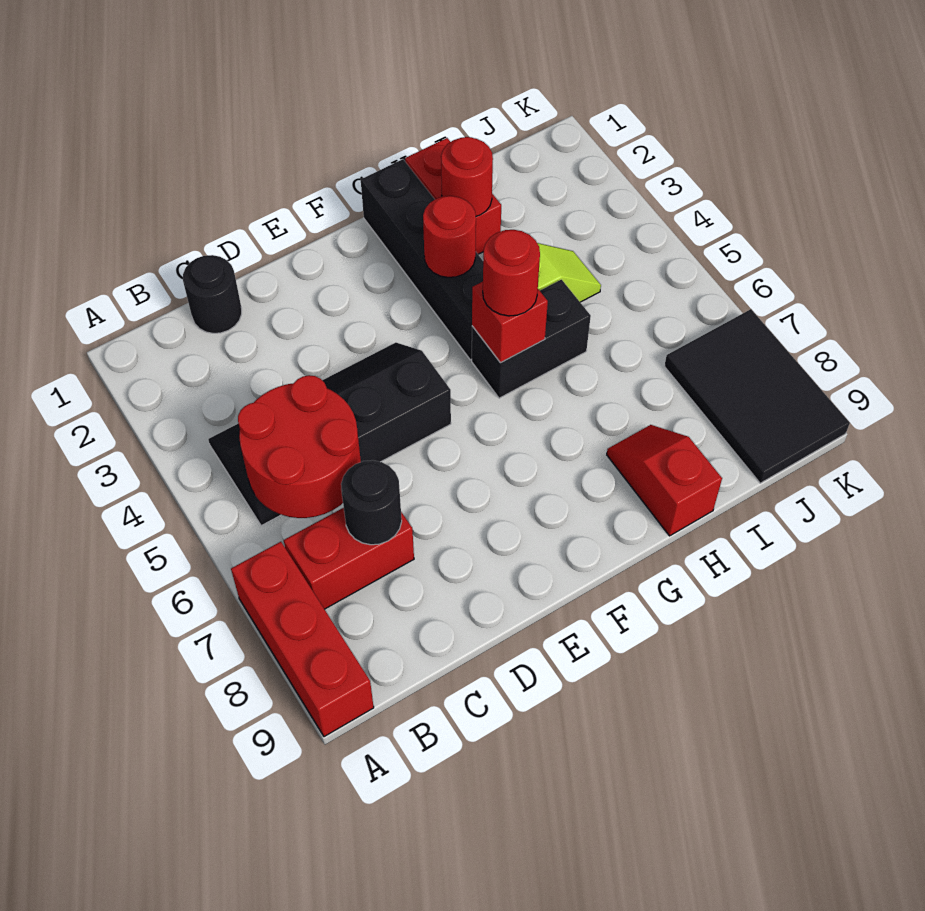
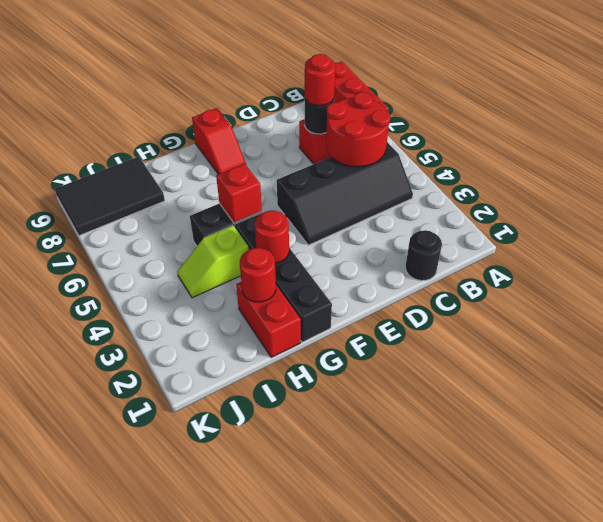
red 1x1 round brick [483,230,540,316] -> red 1x1 round brick moved to [305,54,335,106]
red 1x2 slope [607,425,722,536] -> red 1x2 slope moved to [192,108,246,174]
black 2x3 tile [664,309,850,483] -> black 2x3 tile turned to [55,157,165,236]

